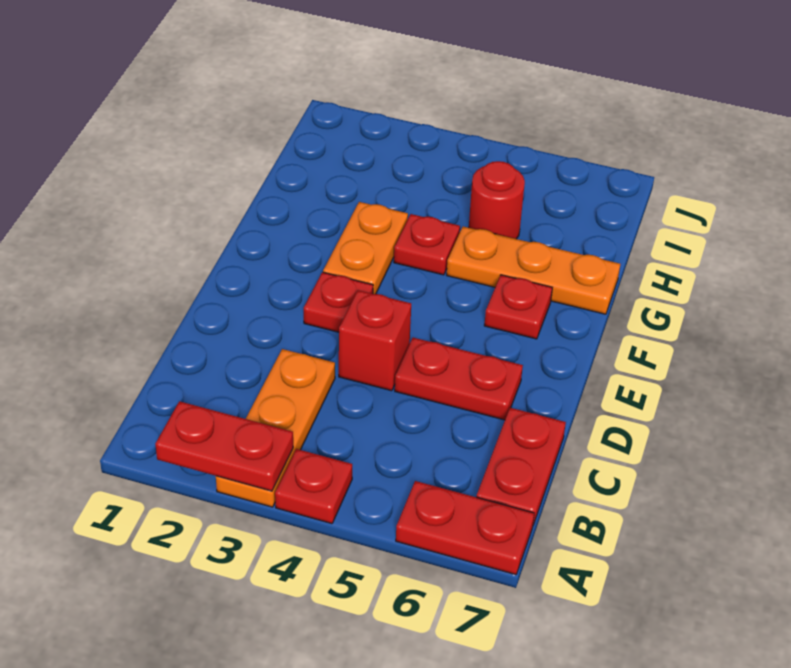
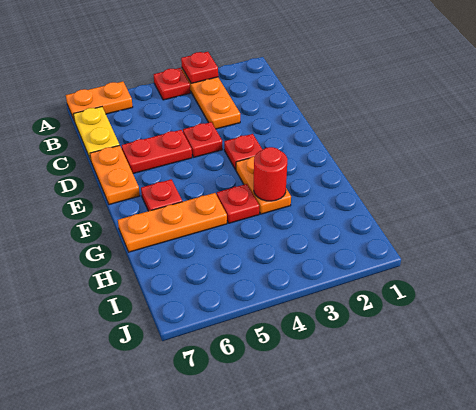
red 1x2 plate [155,401,293,491] -> red 1x1 plate [181,52,218,83]
red 1x2 plate [396,481,534,575] -> orange 1x2 plate [66,82,133,122]
red 1x2 plate [477,408,566,525] -> yellow 1x2 plate [73,107,120,160]
red 1x1 brick [339,290,411,391] -> red 1x1 plate [183,122,222,157]
none -> orange 1x2 plate [90,145,140,204]
red 1x1 round brick [469,161,525,239] -> red 1x1 round brick moved to [254,147,287,201]

